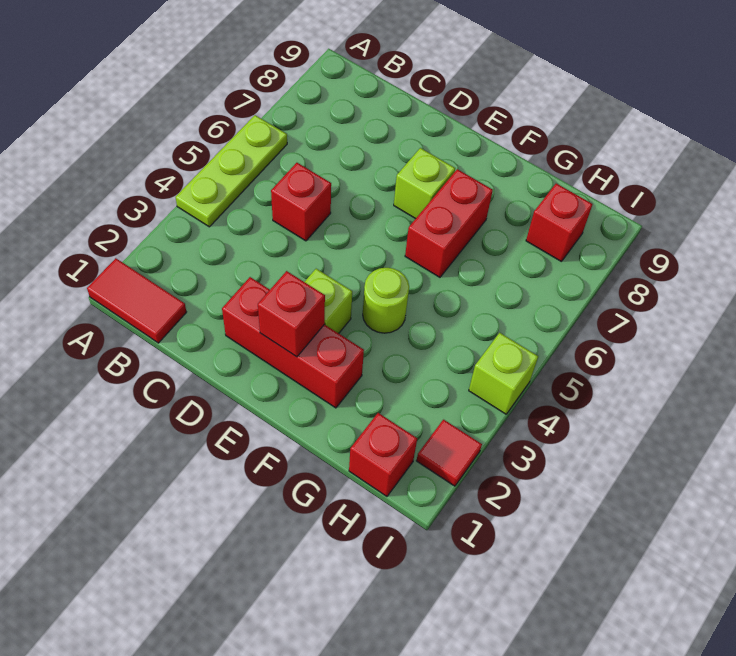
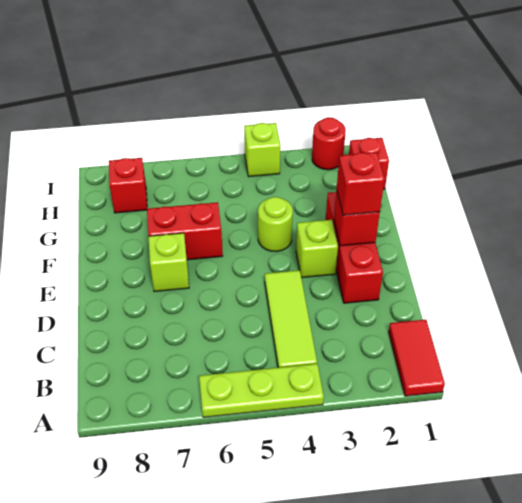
none -> lime 1x3 tile [265,270,317,368]
red 1x1 brick [271,163,331,241] -> red 1x1 brick moved to [337,152,385,215]
red 1x1 tile [417,420,482,486] -> red 1x1 round brick [312,117,346,170]

